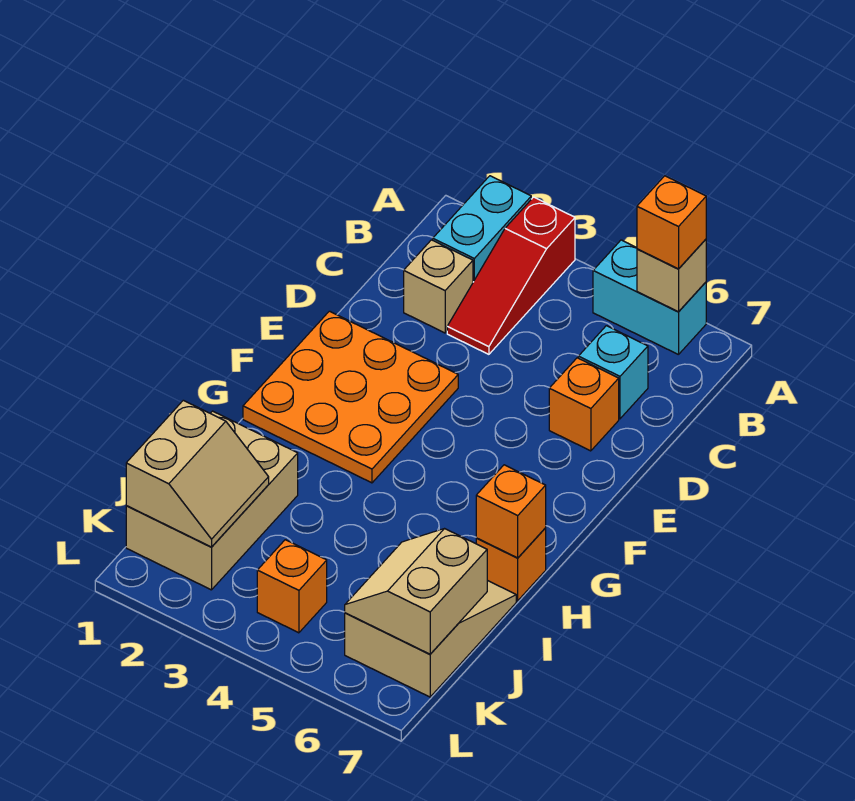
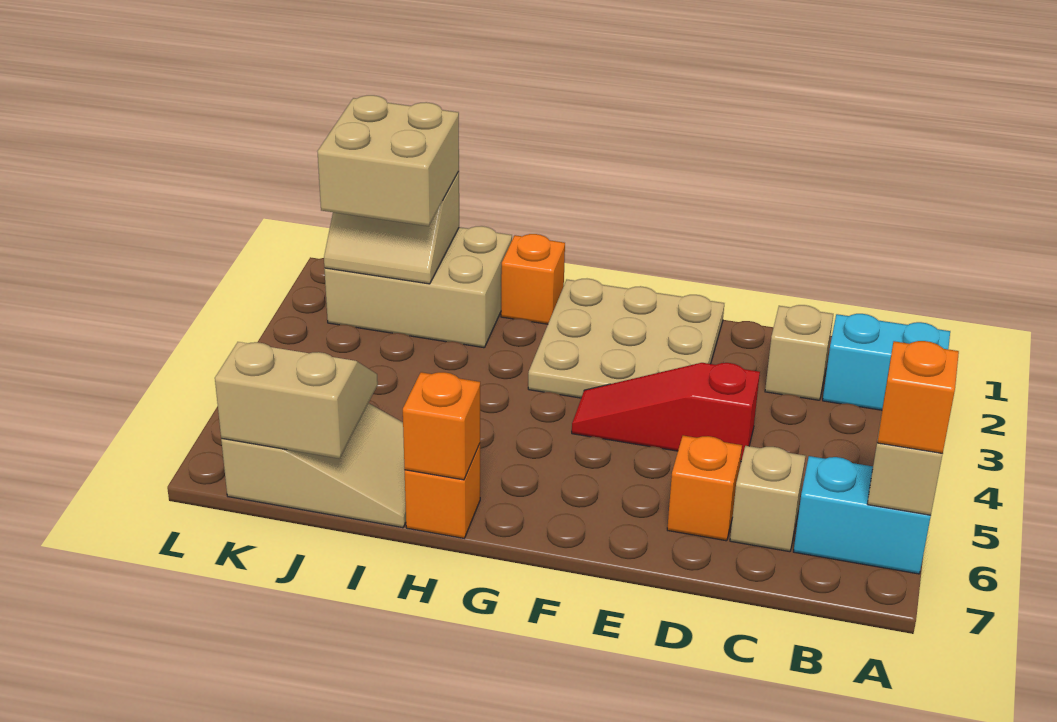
red 1x3 slope [447,197,575,354] -> red 1x3 slope moved to [572,363,760,461]
cyan 1x2 brick [593,240,706,355] -> cyan 1x2 brick turned to [794,456,931,574]
cyan 1x1 brick [578,326,648,419] -> tan 1x1 brick [730,446,805,552]
orange 3x3 plate [243,311,458,483] -> tan 3x3 plate [528,279,724,398]
none -> tan 2x2 brick [317,95,459,226]
orange 1x1 brick [257,540,327,633] -> orange 1x1 brick moved to [501,234,565,324]

